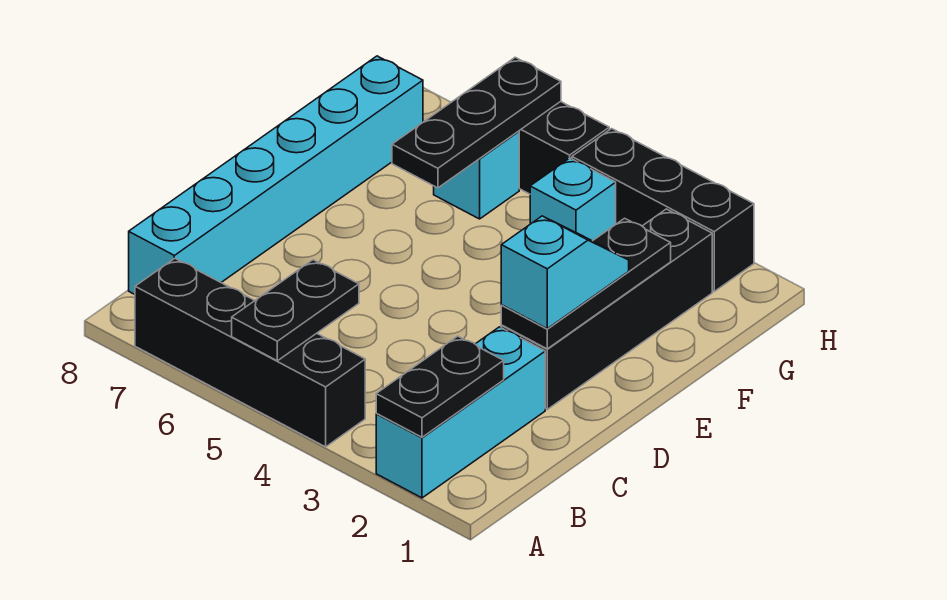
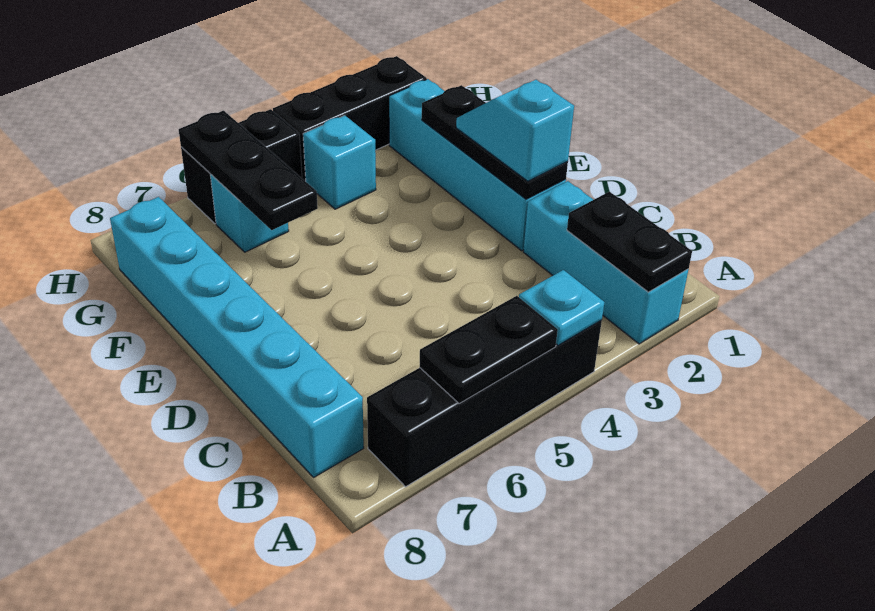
none -> cyan 1x1 plate [519,270,605,345]
black 1x2 plate [232,260,359,361] -> black 1x2 plate turned to [420,296,558,404]
black 1x4 brick [501,209,712,409] -> cyan 1x4 brick [389,79,566,251]

